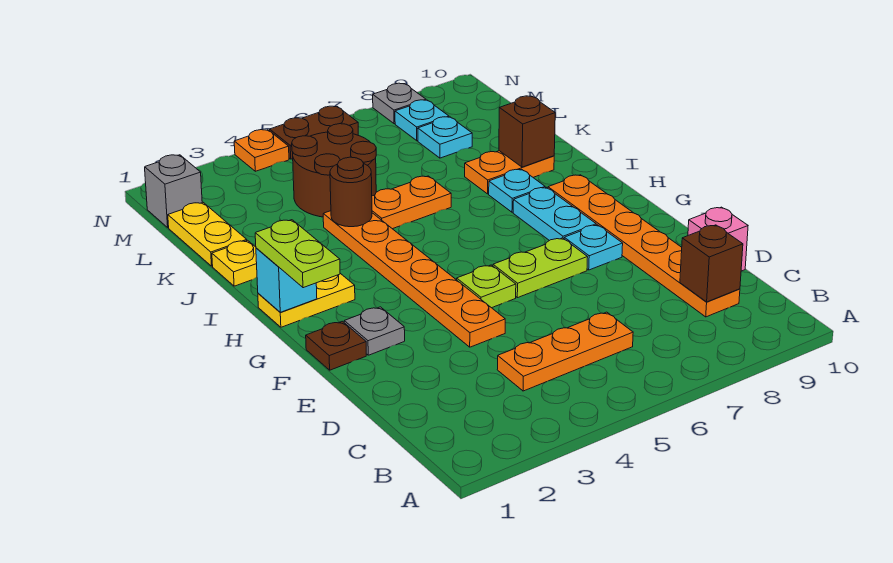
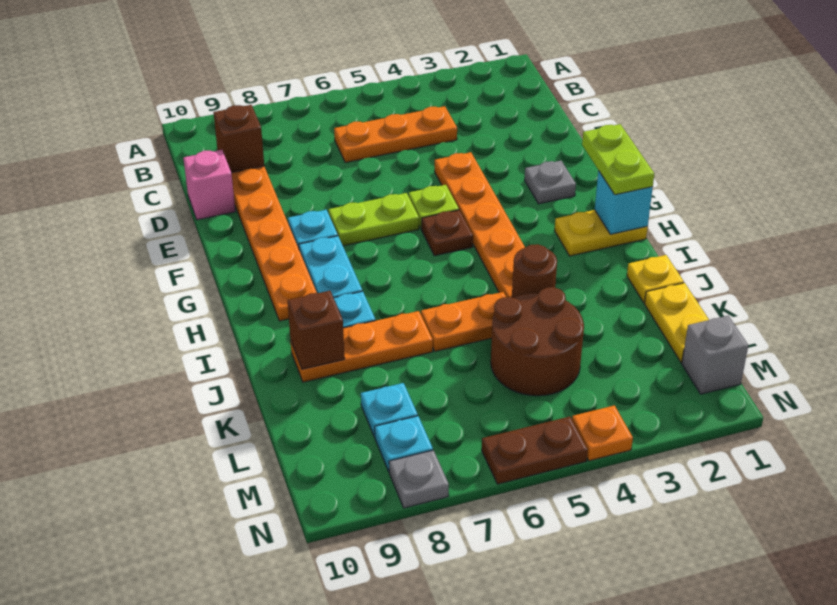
brown 1x1 plate [306,321,366,370] -> brown 1x1 plate moved to [422,210,473,256]
orange 1x2 plate [465,151,554,194] -> orange 1x3 plate [291,311,433,382]

